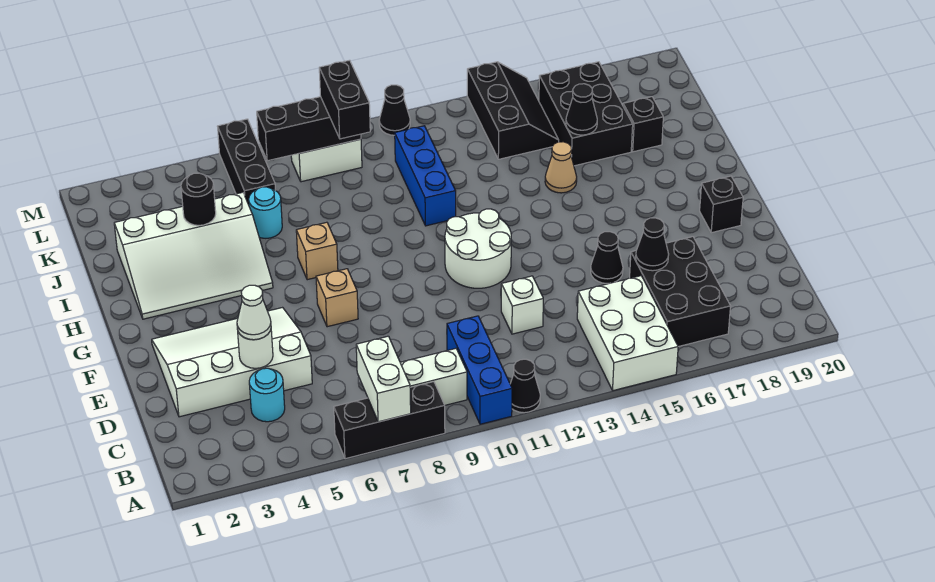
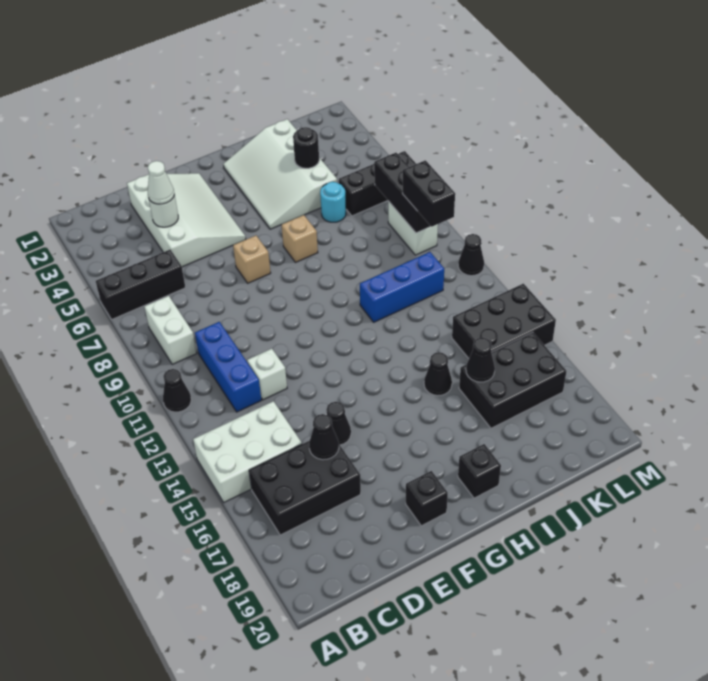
black 1x3 brick [334,382,445,459] -> black 1x3 brick turned to [96,250,186,319]
white 1x2 brick [356,336,411,422] -> none
blue 1x3 brick [447,316,512,424] -> blue 1x3 brick turned to [195,322,261,412]
cyan 1x1 round brick [249,368,285,422] -> none
white 2x2 round brick [445,209,511,288] -> none
tan 1x1 cone [545,142,577,193] -> black 1x1 cone [424,352,452,396]
black 1x1 brick [623,97,663,152] -> black 1x1 brick moved to [458,444,501,498]
black 1x2 brick [319,60,370,139] -> black 1x2 brick turned to [403,160,455,227]
black 2x3 slope [467,62,559,159] -> black 2x3 brick [452,284,556,358]

